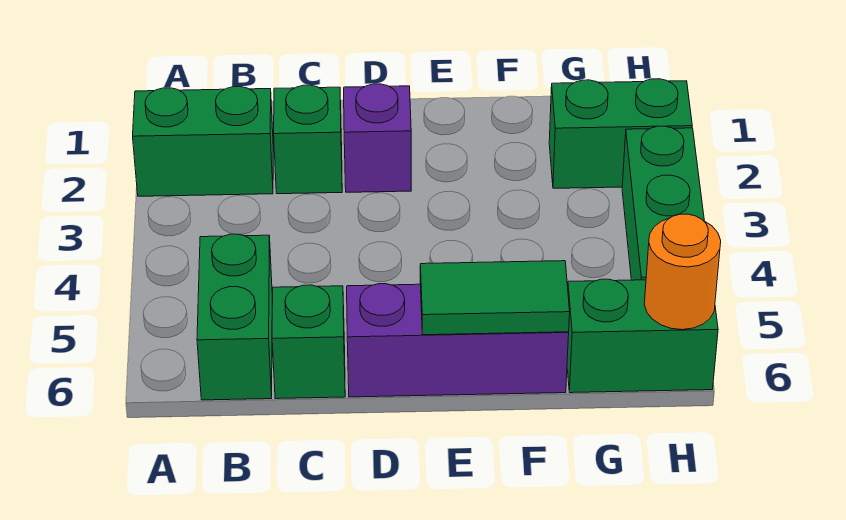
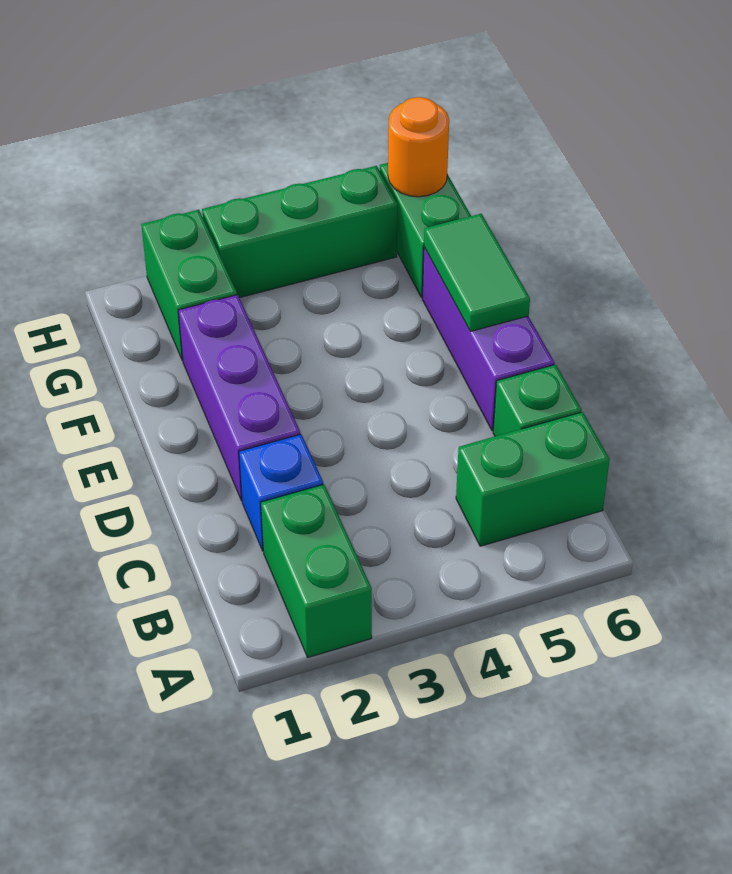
green 1x1 brick [274,85,342,194] -> blue 1x1 brick [239,434,323,551]
purple 1x1 brick [344,84,411,192] -> purple 1x3 brick [178,295,301,501]

